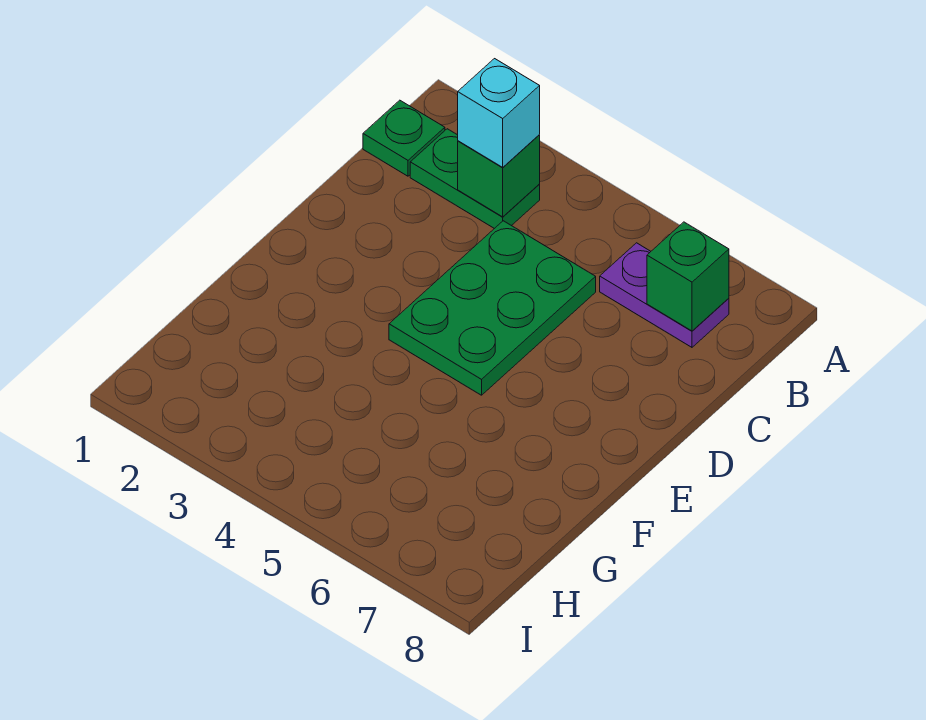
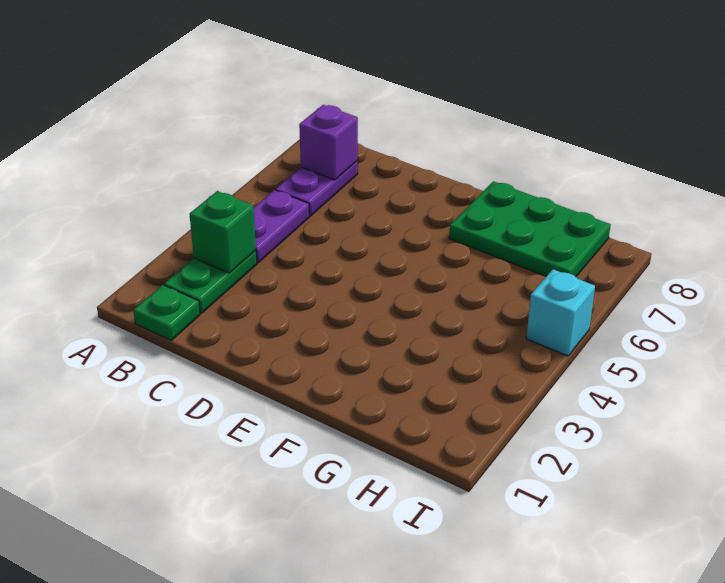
cyan 1x1 brick [458,59,540,168] -> cyan 1x1 brick moved to [526,269,595,356]
none -> purple 1x2 plate [254,190,309,263]
green 1x1 brick [647,222,729,331] -> purple 1x1 brick [299,105,358,180]
green 2x3 plate [389,221,596,395] -> green 2x3 plate moved to [449,181,611,277]

